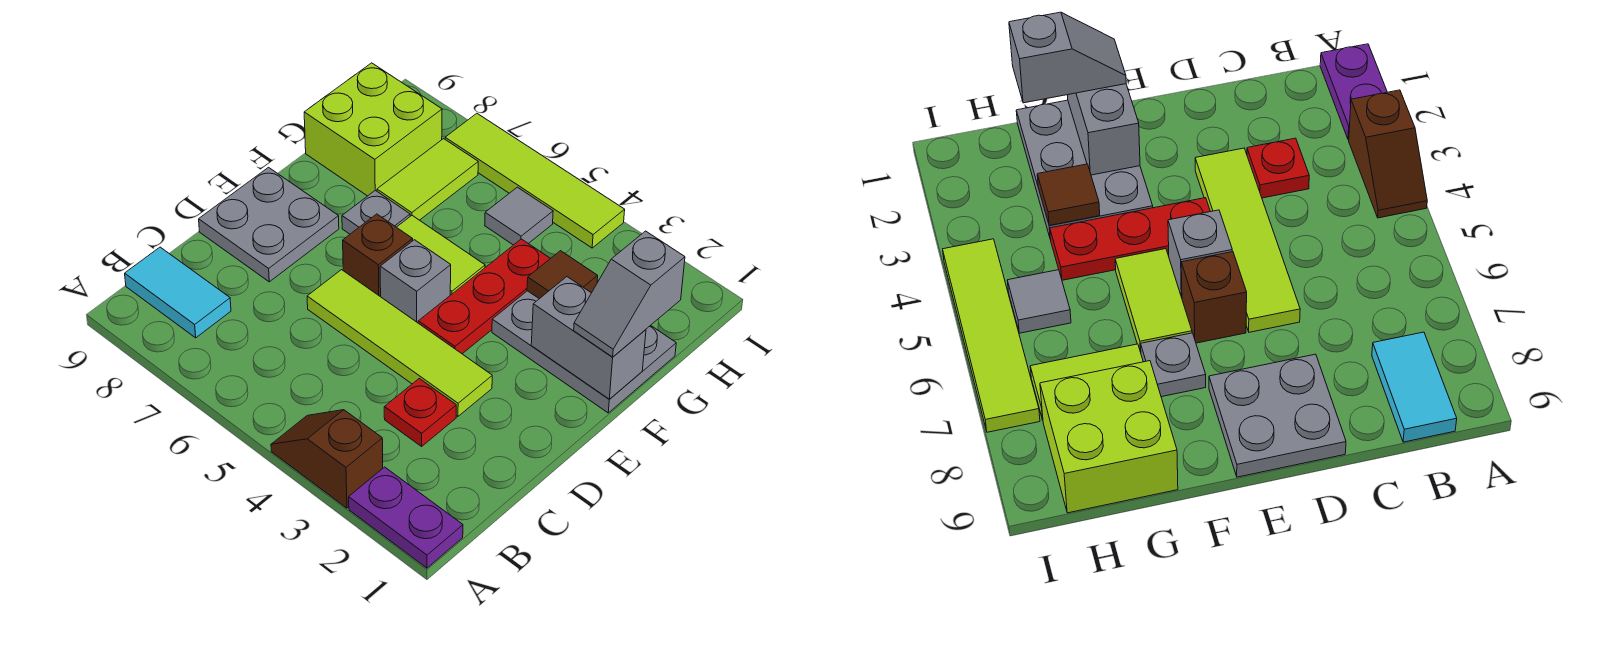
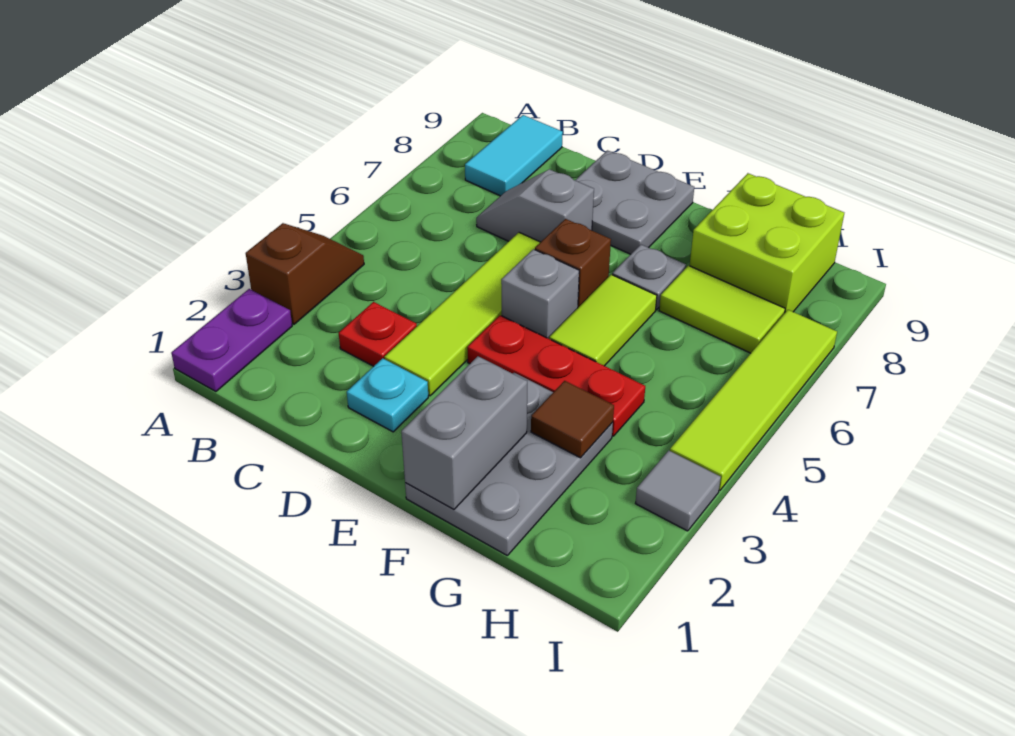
none -> cyan 1x1 plate [347,358,428,432]
grey 1x2 slope [574,231,685,357] -> grey 1x2 slope moved to [476,169,594,242]
grey 1x1 tile [485,187,553,245] -> grey 1x1 tile moved to [635,450,721,531]

